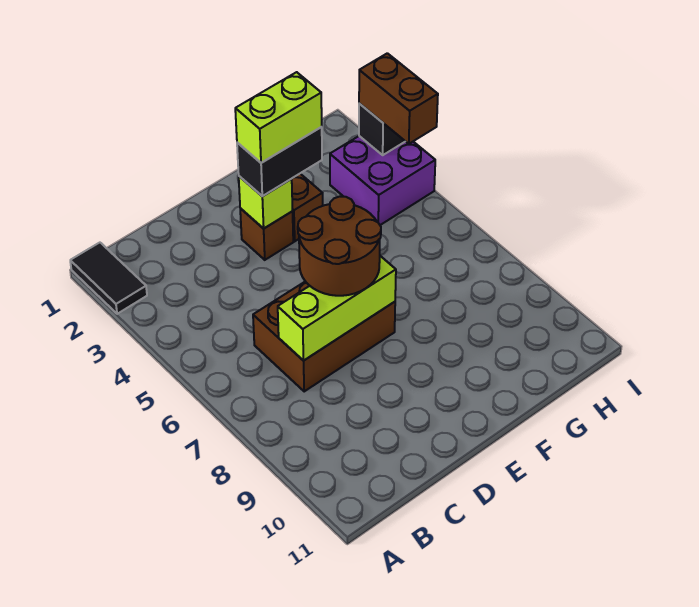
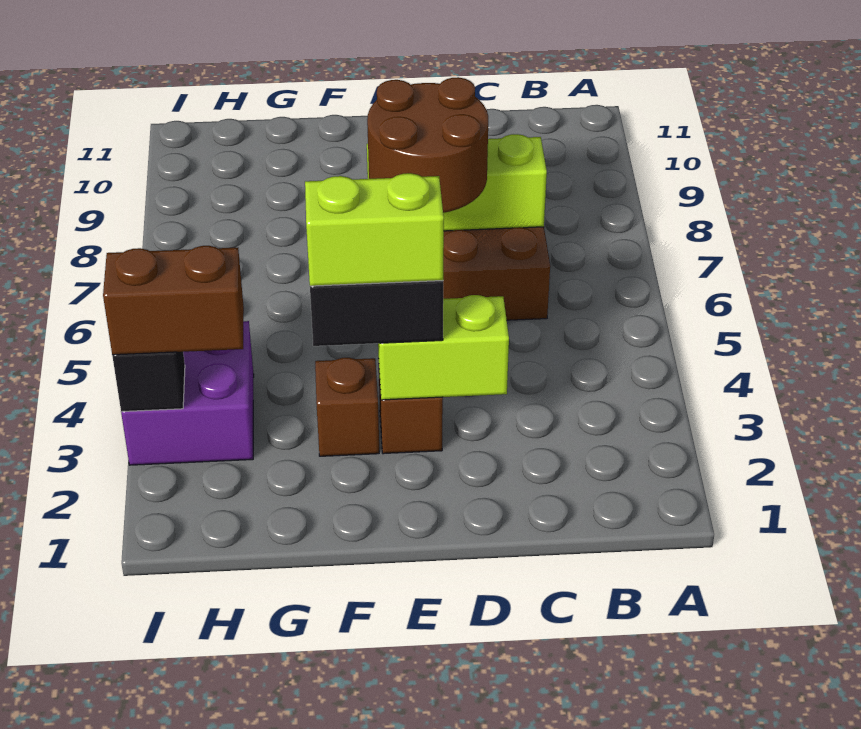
black 1x2 tile [70,243,147,314] -> none
lime 1x1 brick [239,176,293,229] -> lime 1x2 brick [378,295,509,400]
brown 1x2 brick [359,53,438,144] -> brown 1x2 brick turned to [103,246,244,355]

